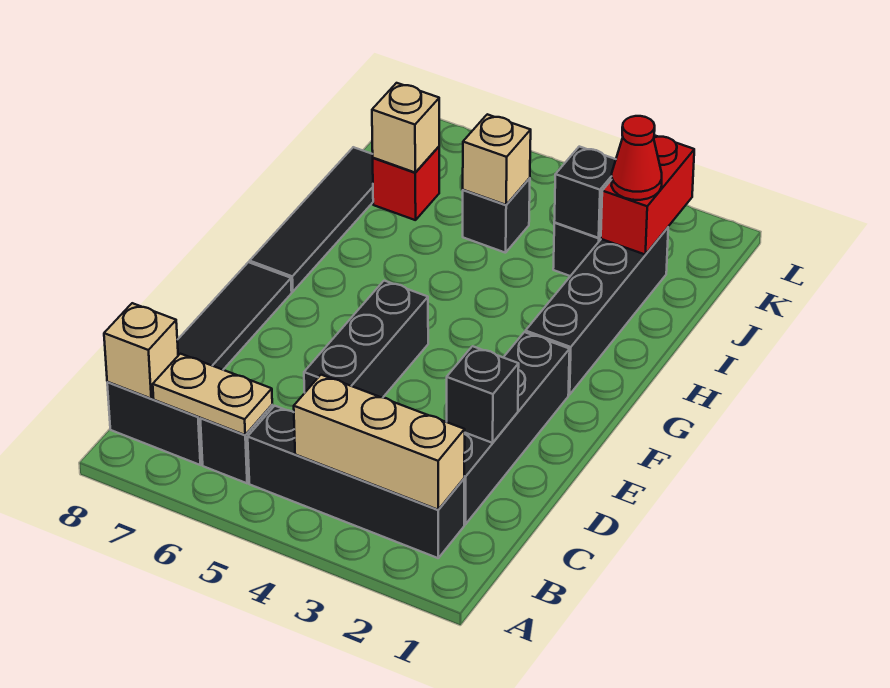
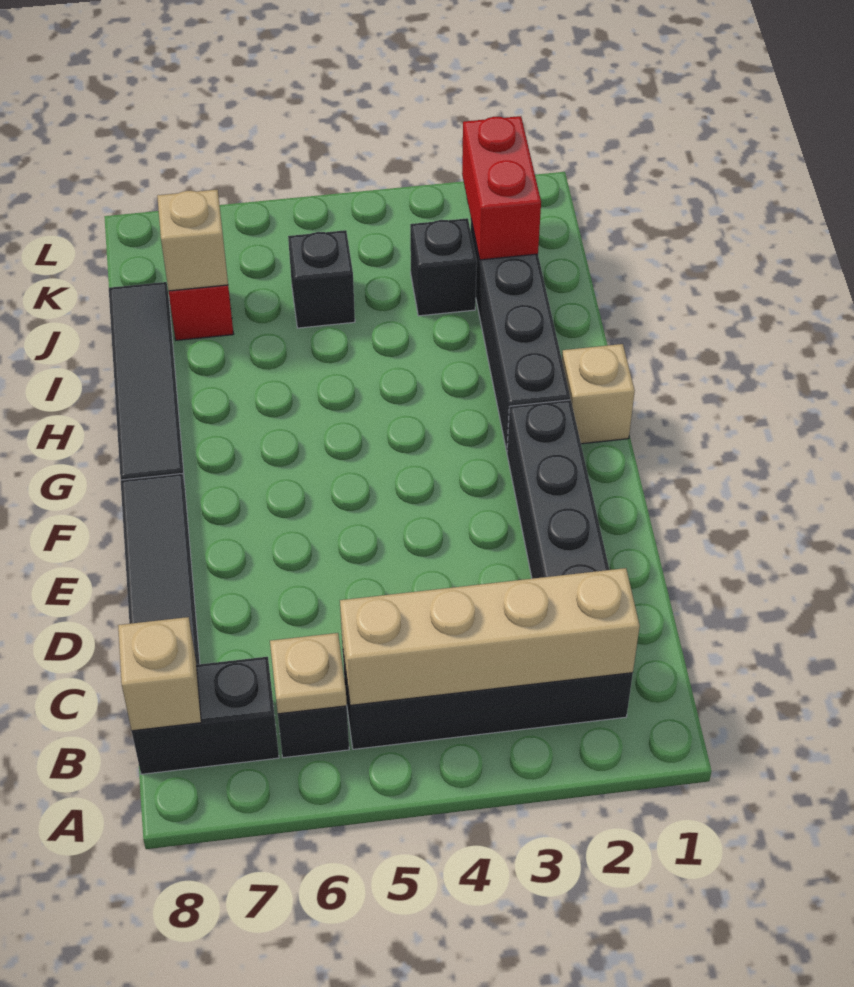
tan 1x3 brick [294,375,465,510] -> tan 1x4 brick [340,568,640,705]
tan 1x2 plate [153,354,272,435] -> tan 1x1 plate [270,633,347,714]
black 1x1 brick [447,346,519,443] -> none
black 1x3 brick [304,281,428,397] -> none
red 1x1 cone [611,116,662,200] -> none
black 1x1 brick [554,147,616,238] -> none
tan 1x1 brick [463,114,531,205] -> tan 1x1 brick moved to [562,344,635,444]

